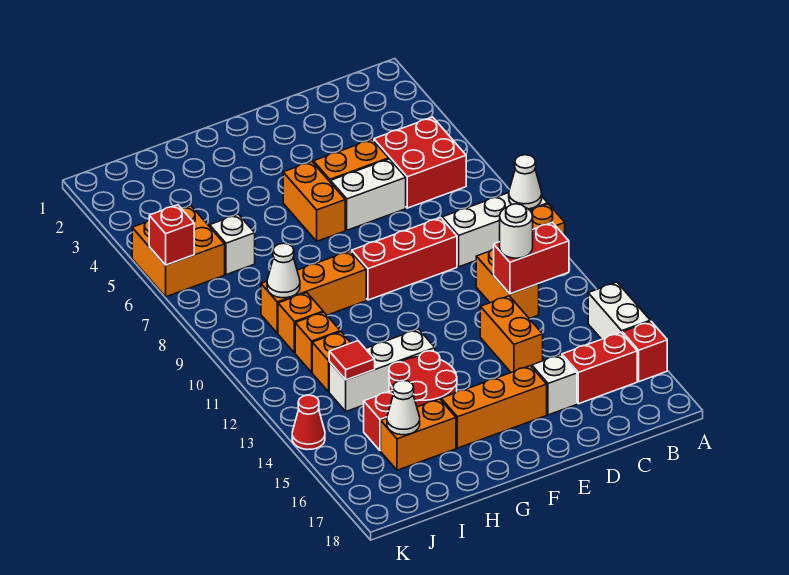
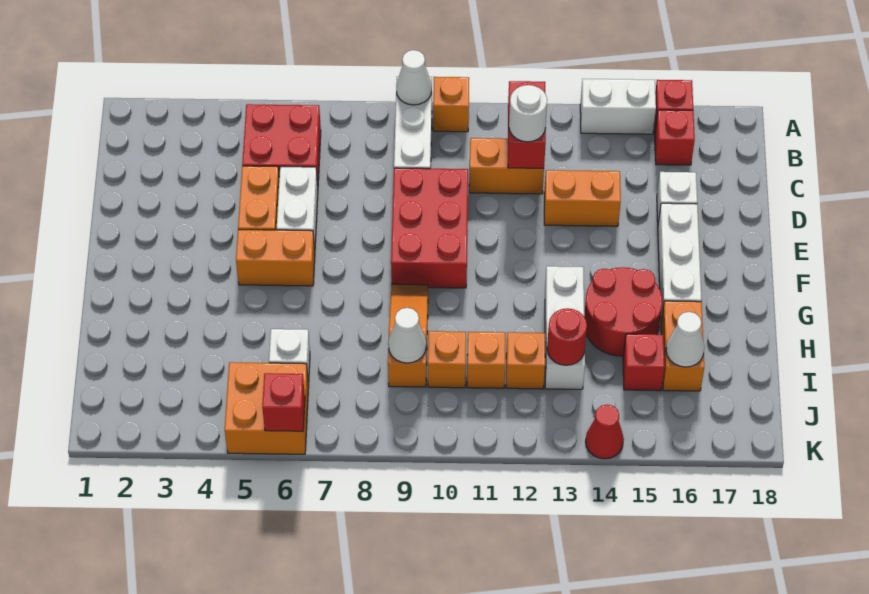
red 1x2 brick [562,332,637,404] -> red 1x1 brick [655,110,695,165]
red 1x3 brick [352,218,457,300] -> red 2x3 brick [391,168,468,288]
orange 1x3 brick [441,366,547,448] -> white 1x3 brick [658,203,702,321]
orange 1x3 brick [261,251,366,333] -> orange 1x3 slope [388,284,428,387]
red 1x1 tile [329,341,375,380] -> red 1x1 round brick [547,308,587,365]

